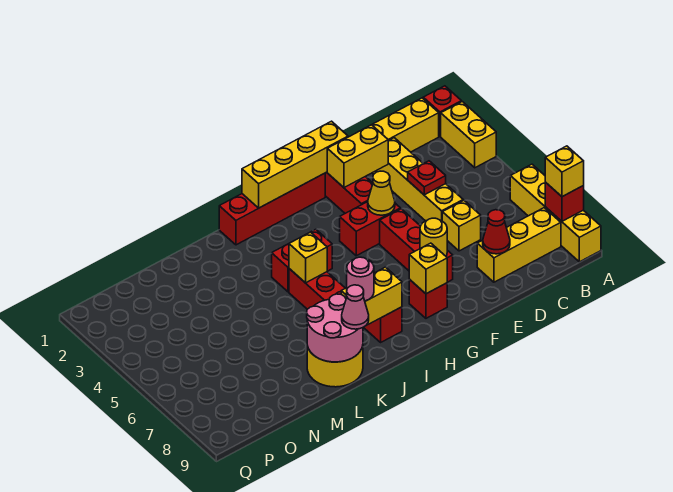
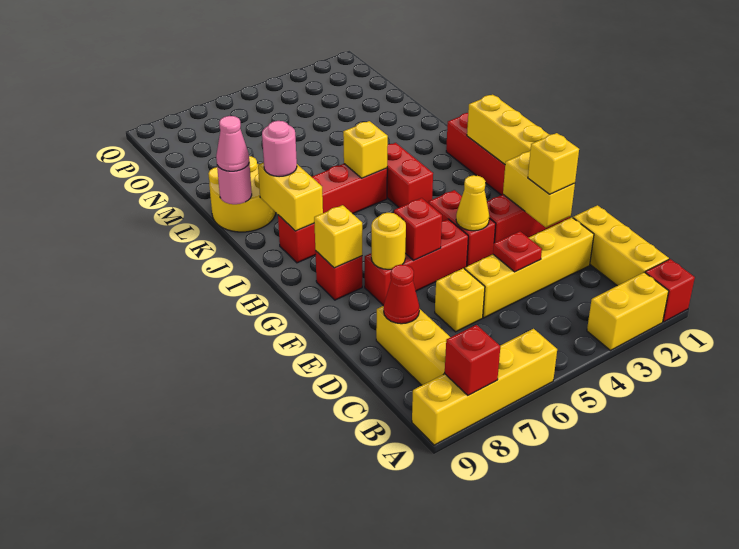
yellow 1x1 brick [545,146,584,197] -> yellow 1x1 brick moved to [528,133,579,194]
none -> red 1x1 brick [394,198,442,260]
pink 2x2 round brick [307,294,363,362] -> pink 1x1 round brick [217,163,252,204]

